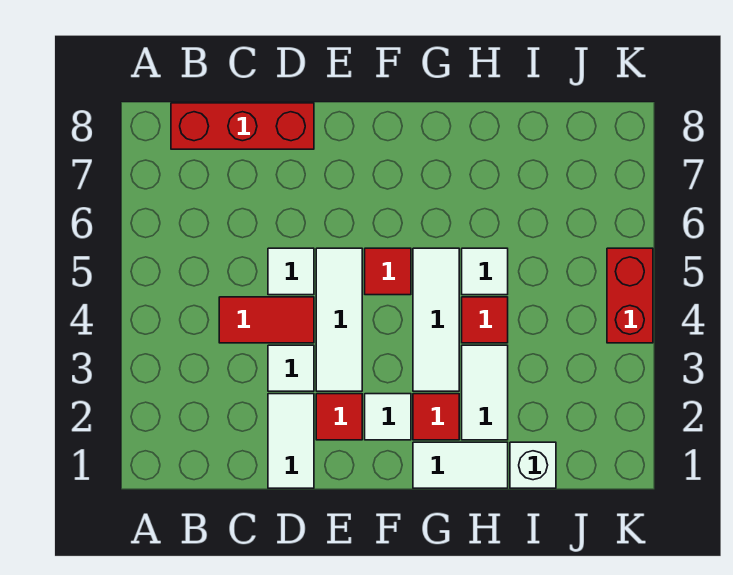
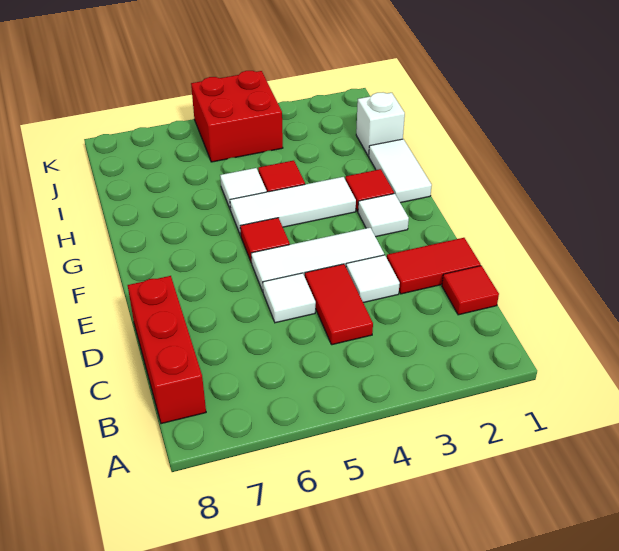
white 1x2 tile [268,394,314,488] -> red 1x2 tile [387,238,481,294]
red 1x1 tile [316,394,362,440] -> red 1x1 tile moved to [442,266,499,315]
white 1x2 tile [462,345,508,440] -> none
red 1x2 brick [607,248,653,343] -> red 2x2 brick [191,71,283,162]

